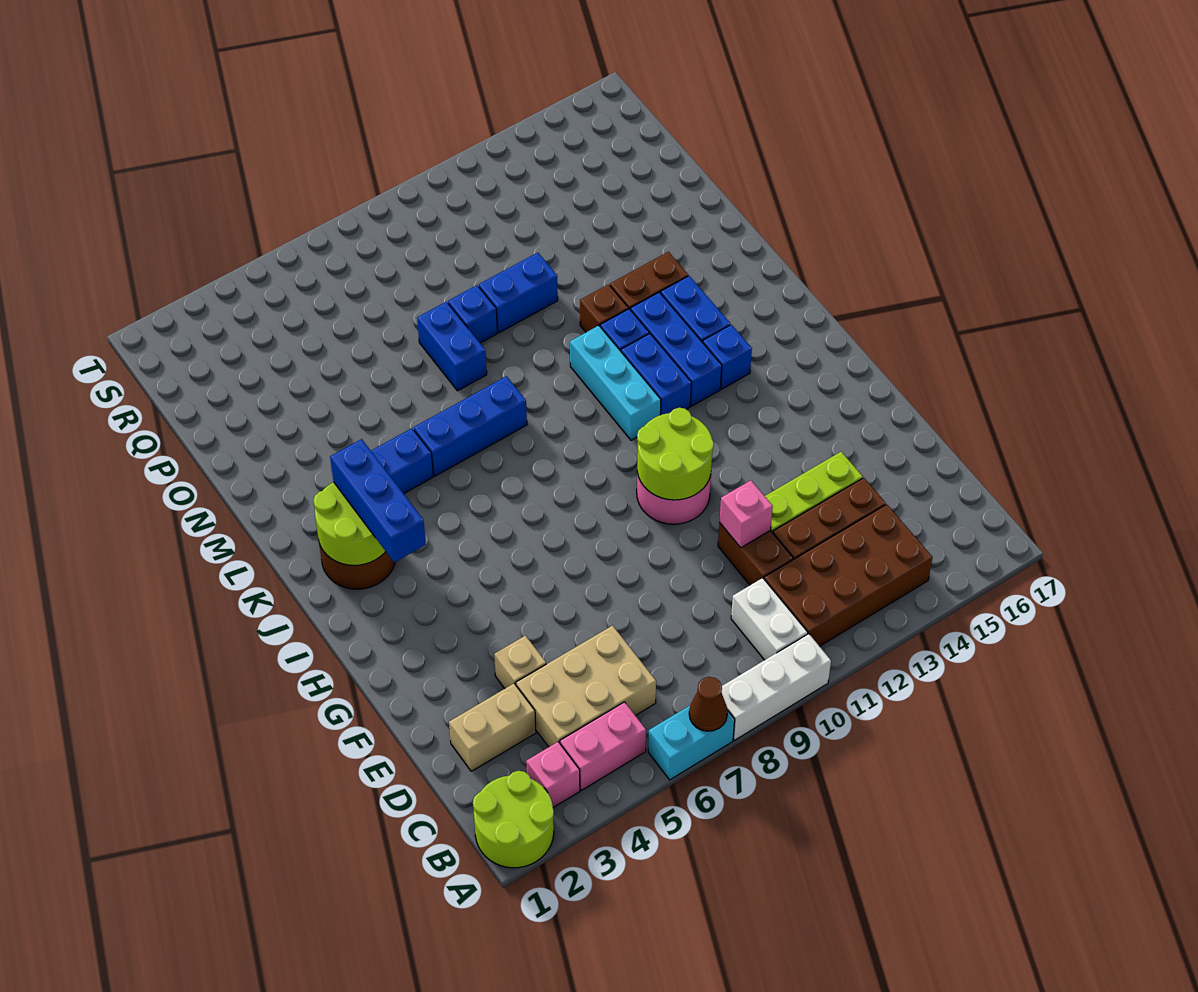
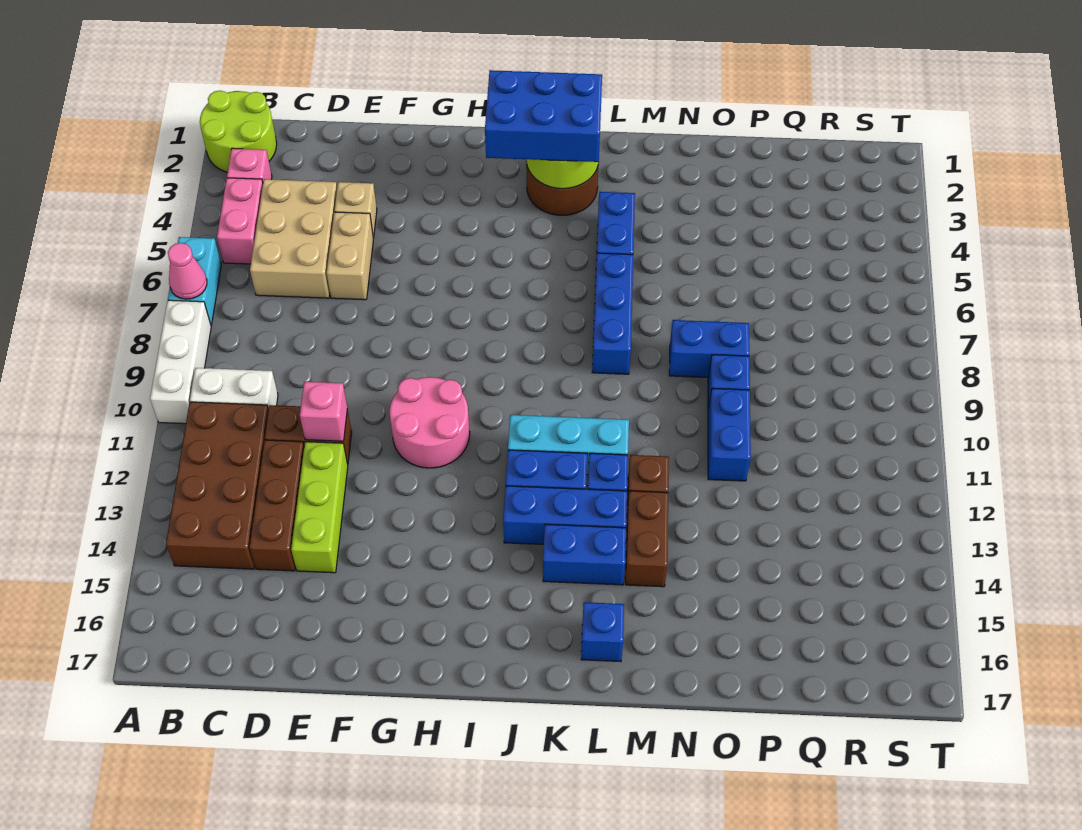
brown 1x1 cone [689,677,727,731] -> pink 1x1 cone [168,243,207,299]
tan 1x2 brick [449,684,536,771] -> tan 1x2 brick moved to [327,212,373,300]
lime 2x2 round brick [637,408,714,500] -> none
blue 1x3 brick [330,439,426,562] -> blue 2x3 brick [485,70,602,162]
blue 1x1 brick [703,325,752,389] -> blue 1x1 brick moved to [581,602,624,662]

